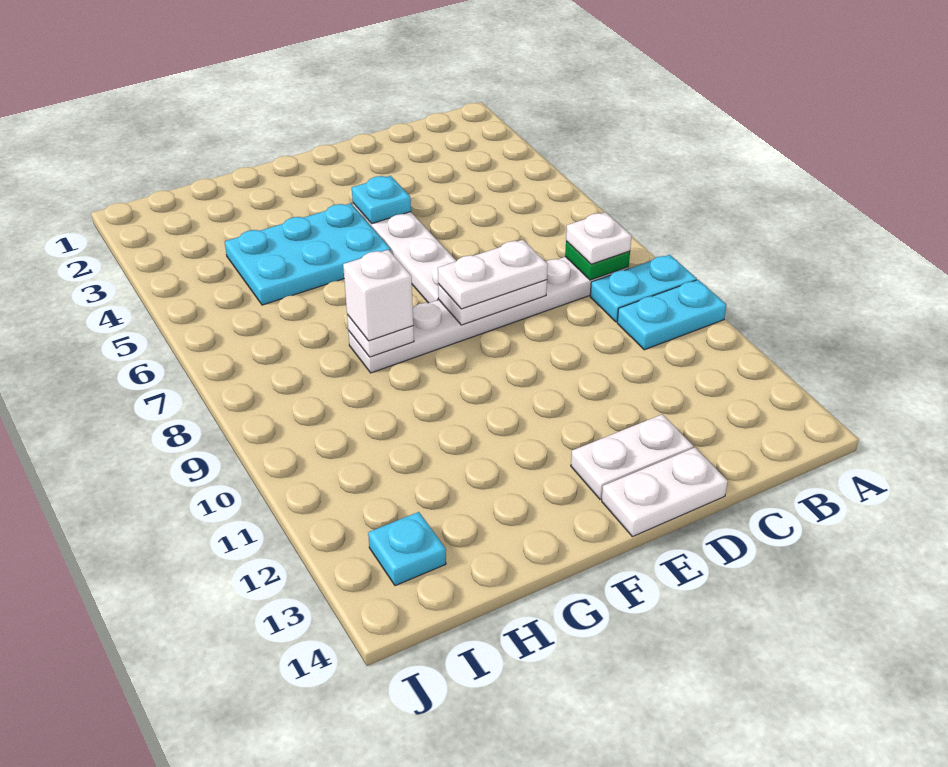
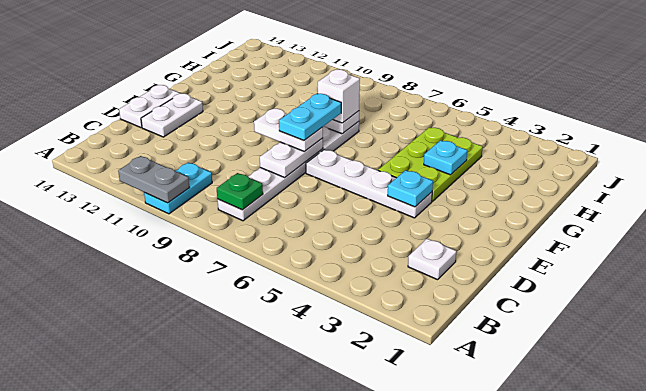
cyan 1x2 plate [590,255,697,322] -> cyan 1x2 plate moved to [279,94,341,141]
none -> grey 1x2 plate [118,156,190,203]
white 1x1 plate [566,212,632,264] -> white 1x1 plate moved to [408,239,456,280]
white 1x2 plate [438,240,548,309] -> white 1x2 plate turned to [254,109,323,152]
cyan 2x3 plate [225,203,391,305] -> lime 2x3 plate [378,127,483,201]
cyan 1x1 plate [368,512,446,586] -> cyan 1x1 plate moved to [424,140,467,175]

